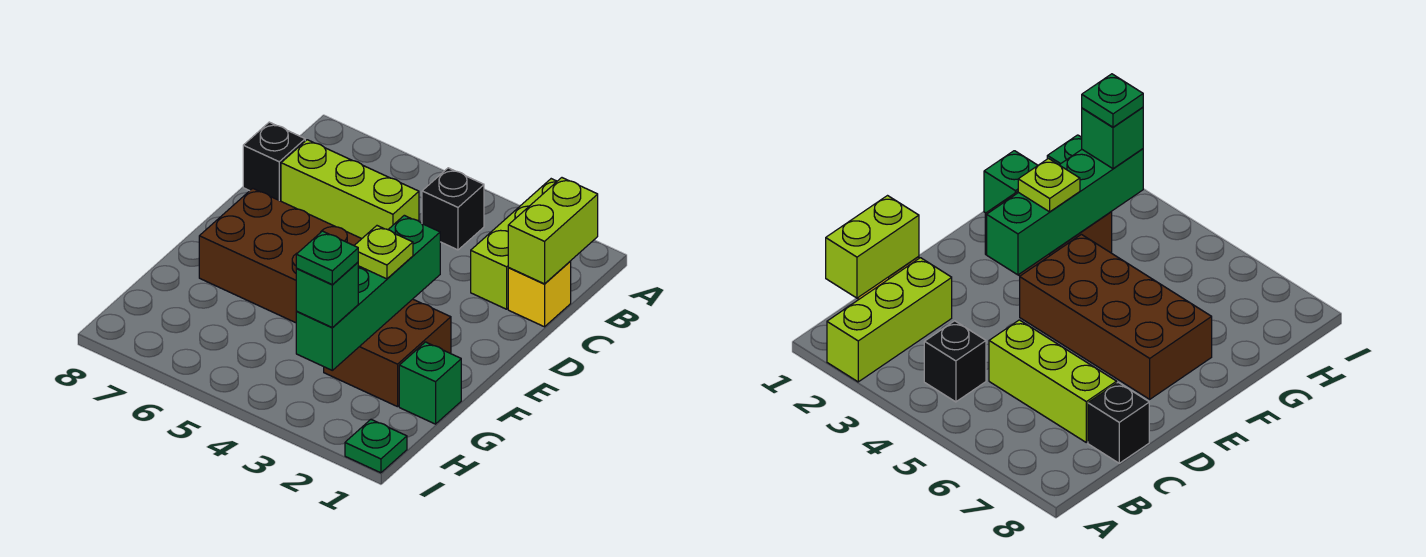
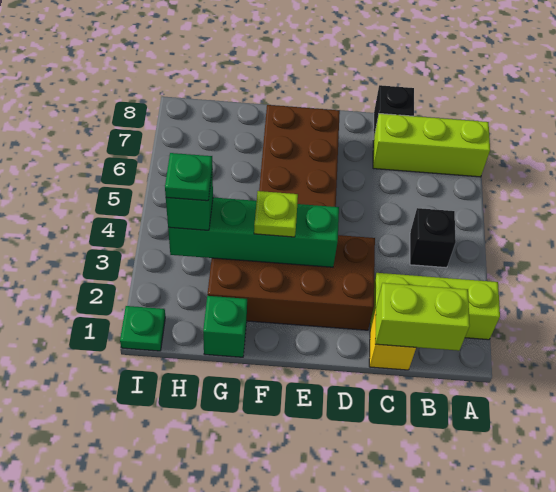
lime 1x3 brick [281,140,419,239] -> lime 1x3 brick turned to [373,114,490,177]
brown 2x2 brick [324,299,451,407] -> brown 2x4 brick [207,235,375,330]

